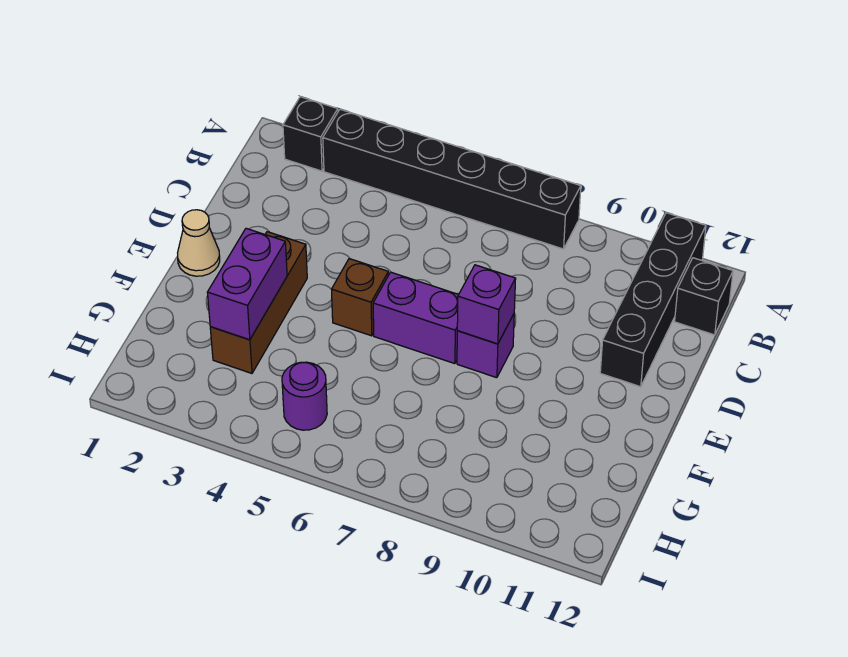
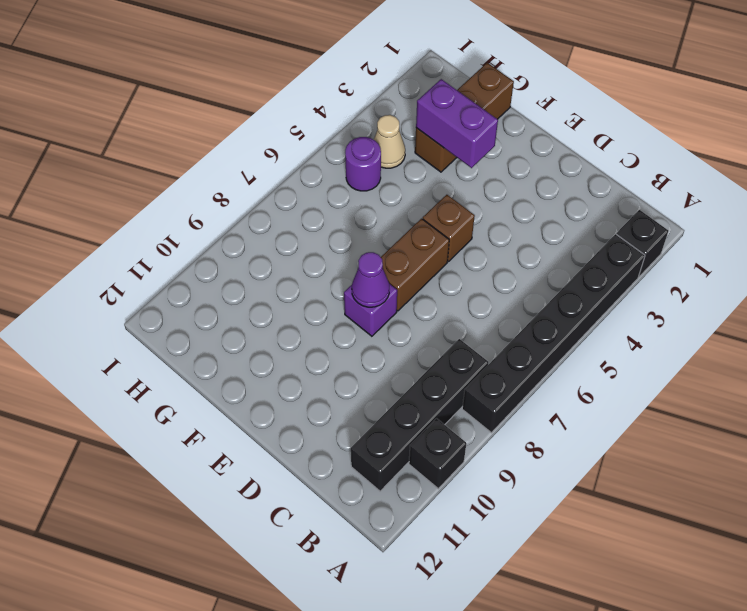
black 1x4 brick [600,213,706,387] -> black 1x4 brick turned to [351,339,488,491]
black 1x1 brick [675,258,733,335] -> black 1x1 brick moved to [409,418,466,489]
tan 1x1 cone [178,210,220,276] -> tan 1x1 cone moved to [374,115,405,168]
brown 1x3 brick [210,232,307,373] -> brown 1x3 brick turned to [415,63,514,172]
purple 1x2 brick [373,272,459,364] -> brown 1x2 brick [381,219,449,311]
purple 1x1 brick [457,265,516,344] -> purple 1x1 cone [352,252,390,307]

